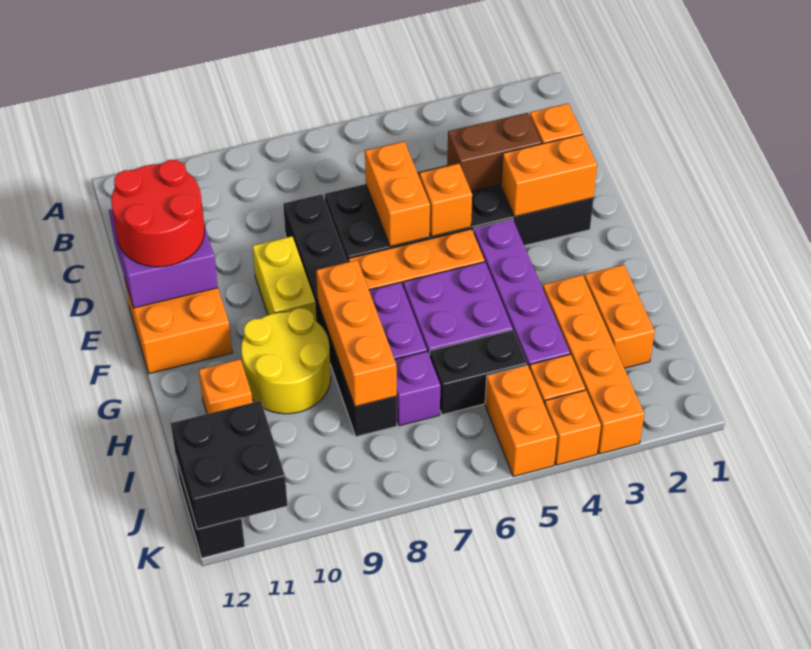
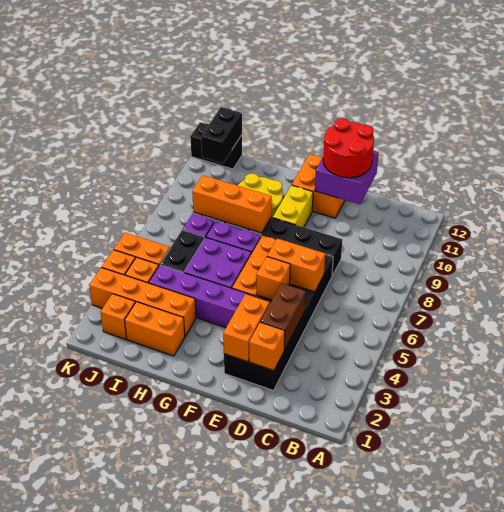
yellow 1x2 brick [252,236,316,321] -> yellow 1x2 brick turned to [273,185,313,227]
orange 1x1 brick [199,359,253,414] -> orange 1x1 brick moved to [101,294,135,339]
black 2x2 brick [171,401,288,530] -> black 1x2 brick [201,107,242,163]

